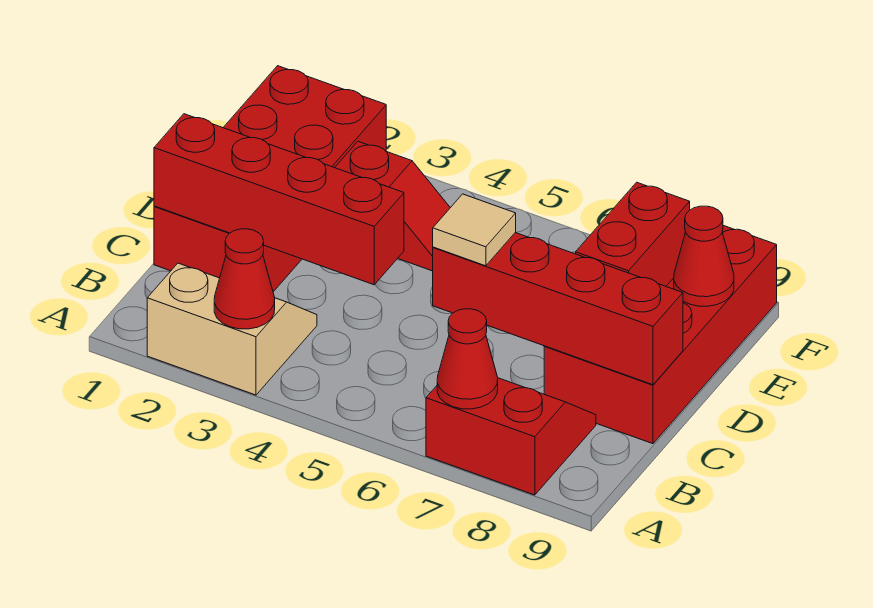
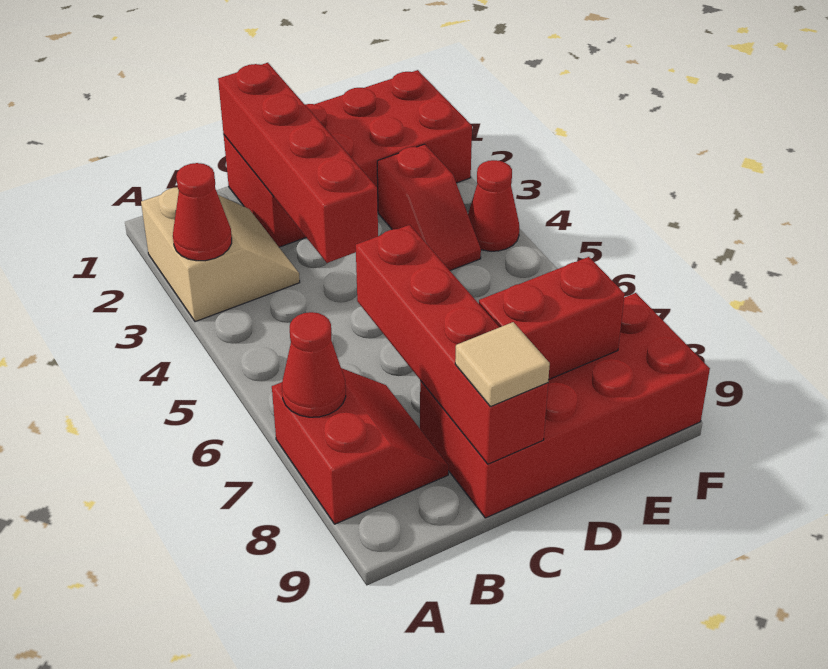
tan 1x1 tile [433,194,516,266] -> tan 1x1 tile moved to [455,322,550,407]
red 1x1 cone [674,206,734,306] -> red 1x1 cone moved to [468,160,519,251]

